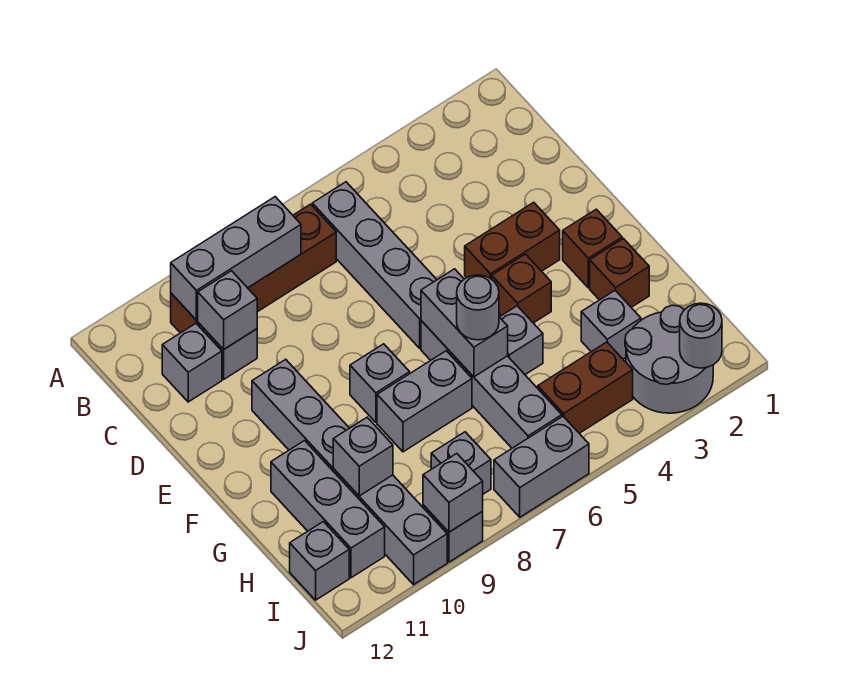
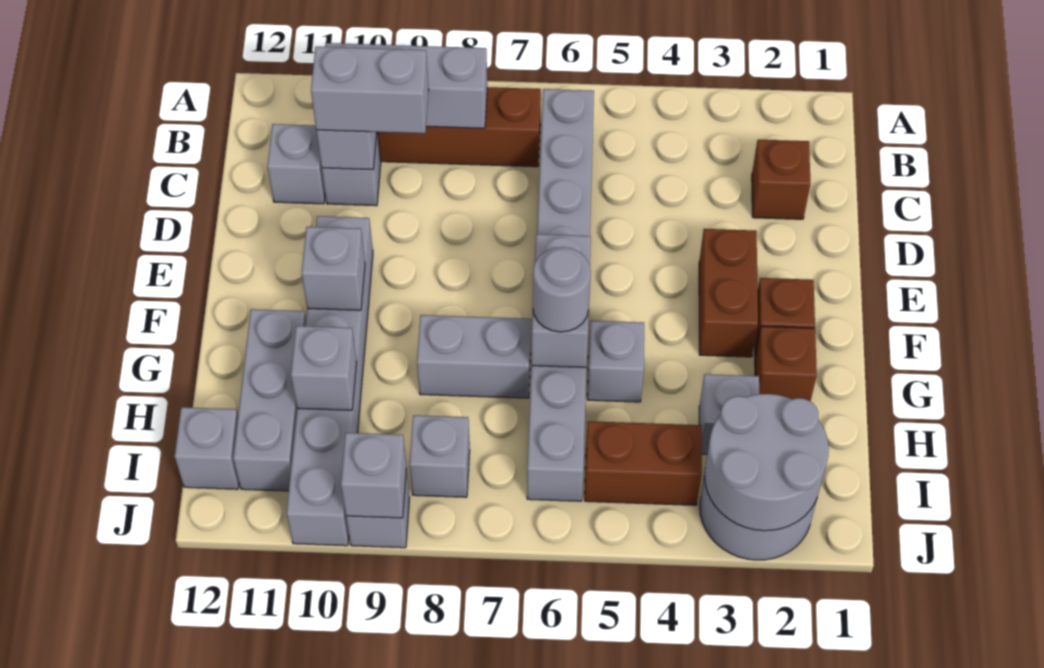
brown 1x2 brick [465,202,560,279] -> brown 1x2 brick turned to [699,229,758,357]
brown 1x1 brick [492,254,551,323] -> brown 1x1 brick moved to [752,140,810,219]
grey 1x1 brick [350,344,410,422] -> grey 1x1 brick moved to [302,227,365,310]
grey 1x1 round brick [680,303,722,368] -> grey 2x2 round brick [705,394,829,531]
grey 1x2 brick [494,416,589,517] -> grey 1x2 brick moved to [311,47,429,133]

